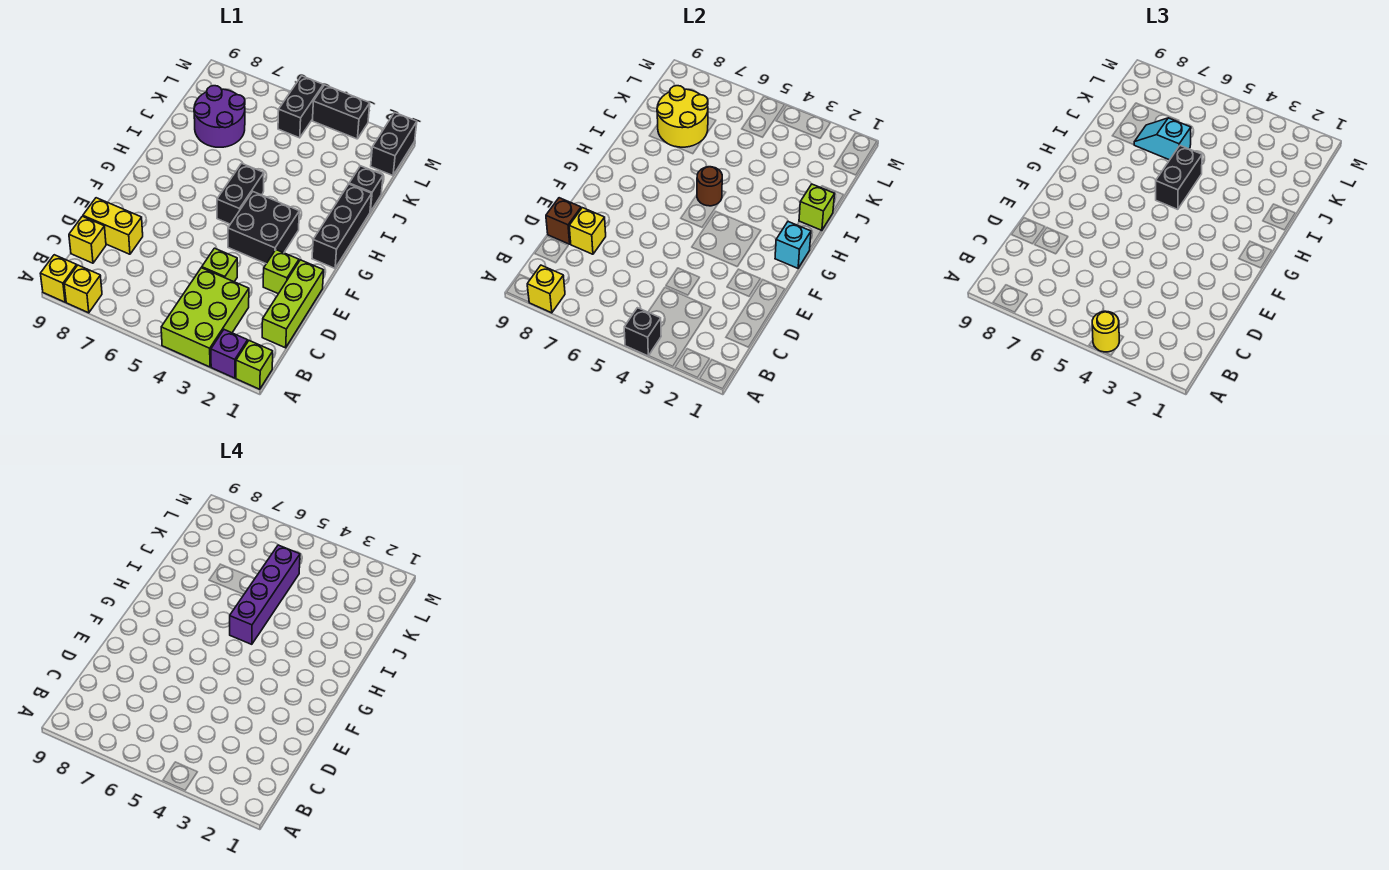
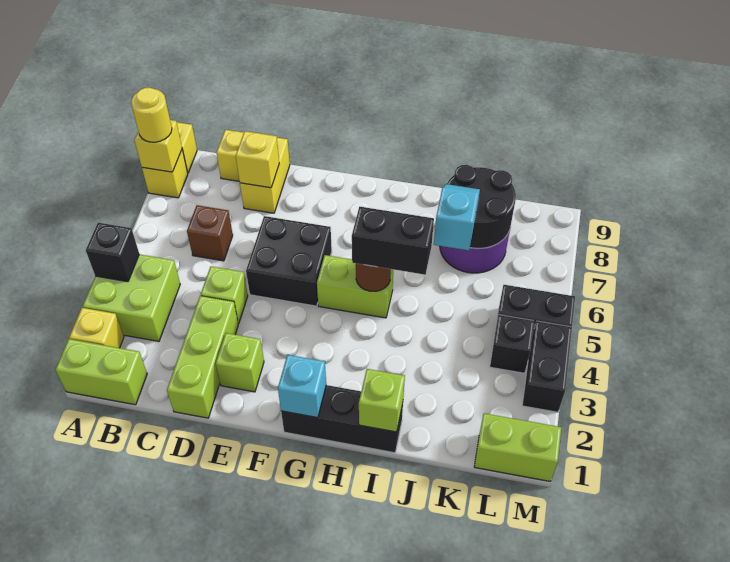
lime 1x1 brick [236,341,273,389] -> lime 1x2 brick [55,339,147,405]
purple 1x1 brick [211,330,248,378] -> yellow 1x1 brick [69,308,124,348]
lime 2x3 brick [161,268,249,367] -> lime 2x2 brick [83,254,180,341]
yellow 1x1 round brick [1092,311,1119,352] -> yellow 1x1 round brick moved to [131,88,172,142]
lime 1x3 brick [262,260,324,348] -> lime 1x3 brick turned to [167,296,238,418]
brown 1x1 brick [546,198,581,244] -> brown 1x1 brick moved to [187,205,233,261]
black 2x2 brick [228,192,299,264] -> black 2x2 brick moved to [246,216,332,306]
black 1x2 brick [217,163,264,224] -> lime 1x2 brick [317,255,393,318]
purple 1x4 brick [230,545,300,644] -> none
black 1x1 brick [349,166,383,212] -> black 1x1 brick moved to [490,315,534,373]
yellow 2x2 round brick [657,86,708,147] -> black 2x2 round brick [447,165,516,248]
black 1x2 brick [371,113,417,175] -> lime 1x2 brick [474,413,561,482]

